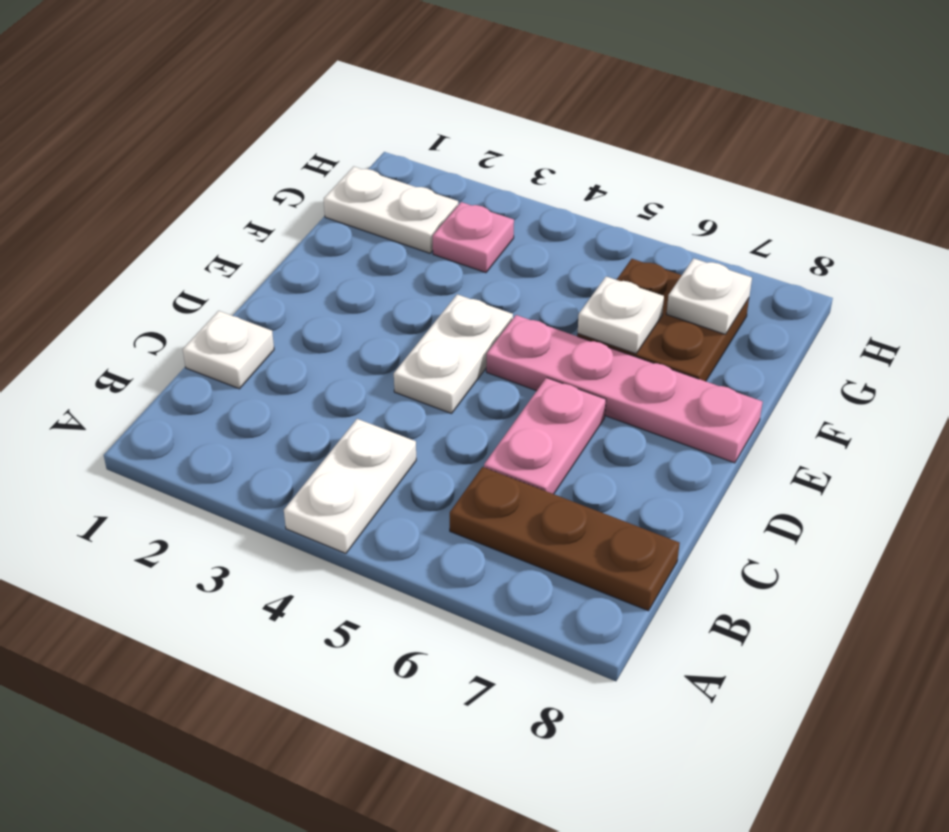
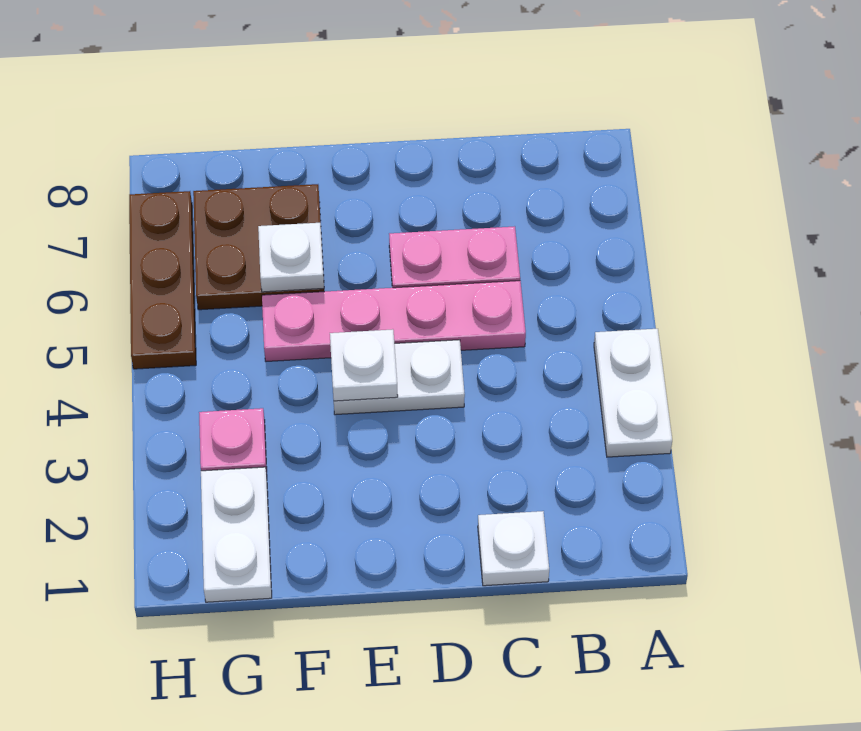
white 1x2 plate [284,419,416,553] -> white 1x2 plate turned to [594,329,672,457]
brown 1x3 plate [450,467,680,611] -> brown 1x3 plate moved to [129,191,196,369]
pink 1x4 plate [486,315,763,463] -> pink 1x4 plate turned to [262,281,526,361]
white 1x1 plate [667,258,752,334] -> white 1x1 plate moved to [330,329,398,401]

